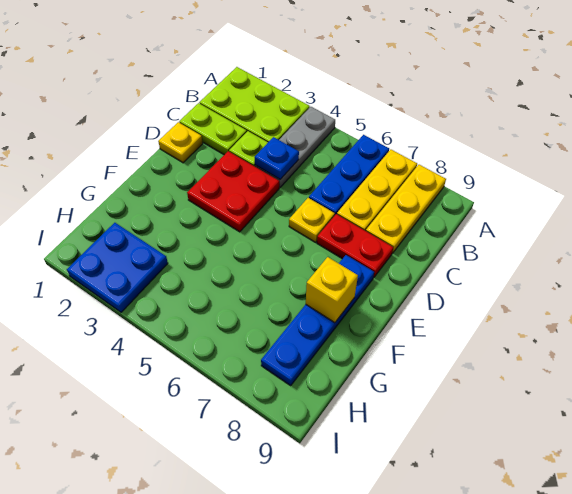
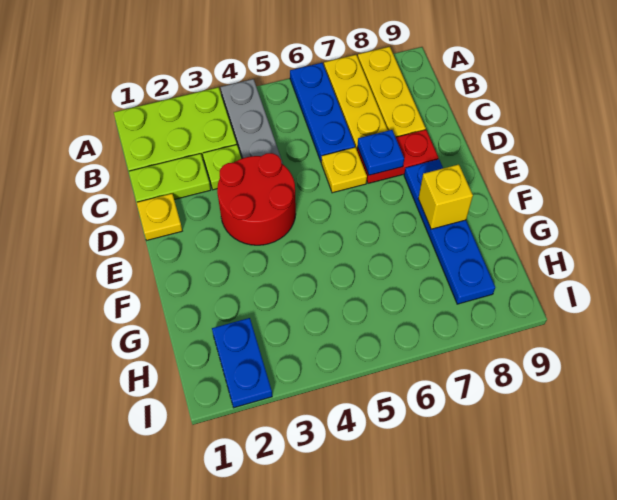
blue 1x1 plate [255,137,299,179] -> blue 1x1 plate moved to [357,130,404,175]
red 2x2 plate [187,151,279,232] -> red 2x2 round brick [217,153,296,245]
blue 2x2 plate [67,223,168,312] -> blue 1x2 plate [212,318,272,408]

